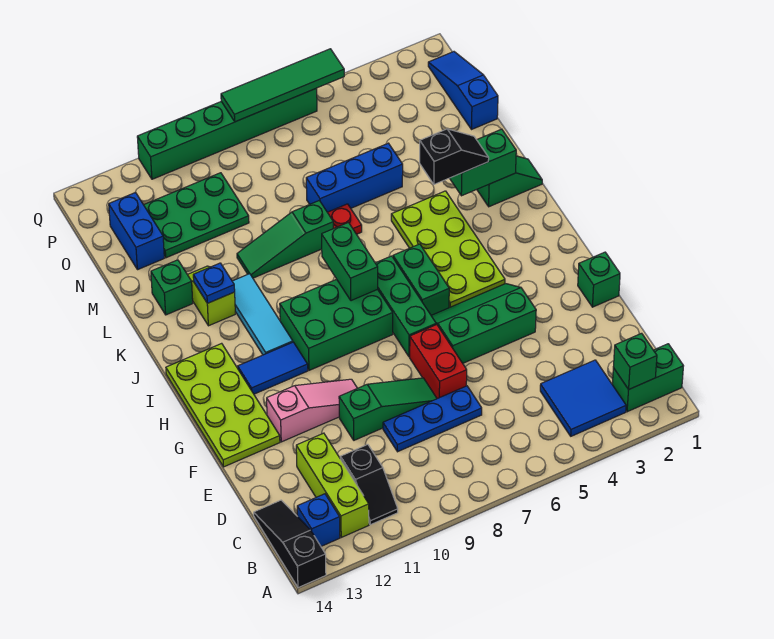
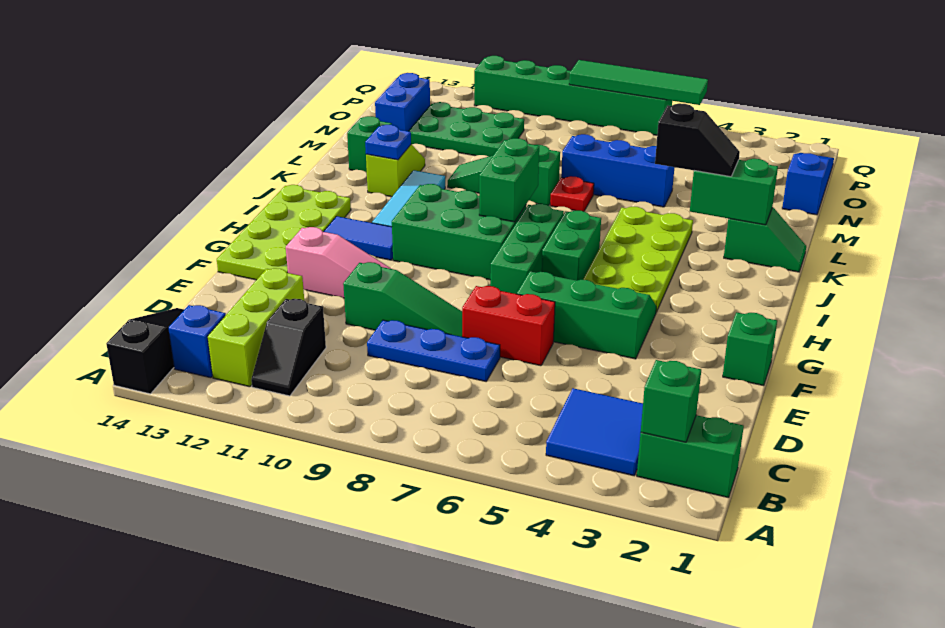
red 1x2 brick [410,324,467,399] -> red 1x2 brick turned to [462,286,555,366]

